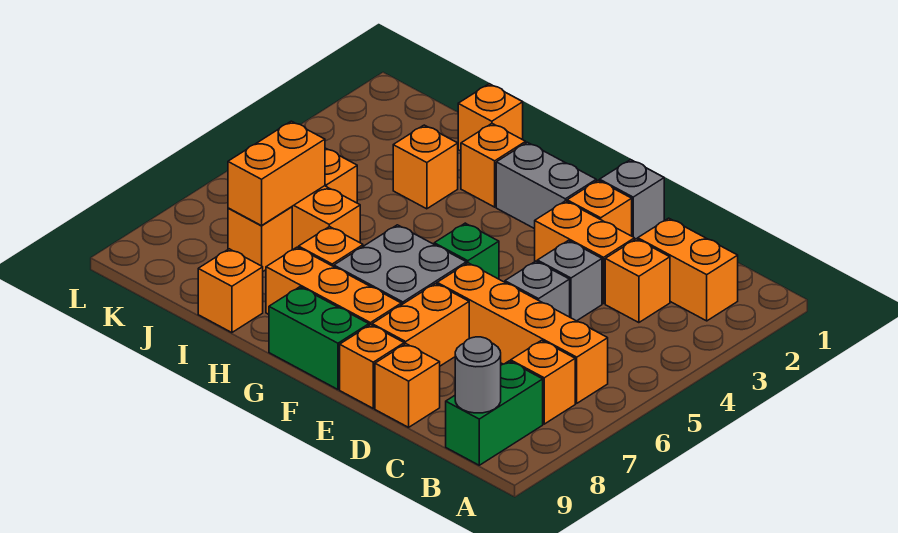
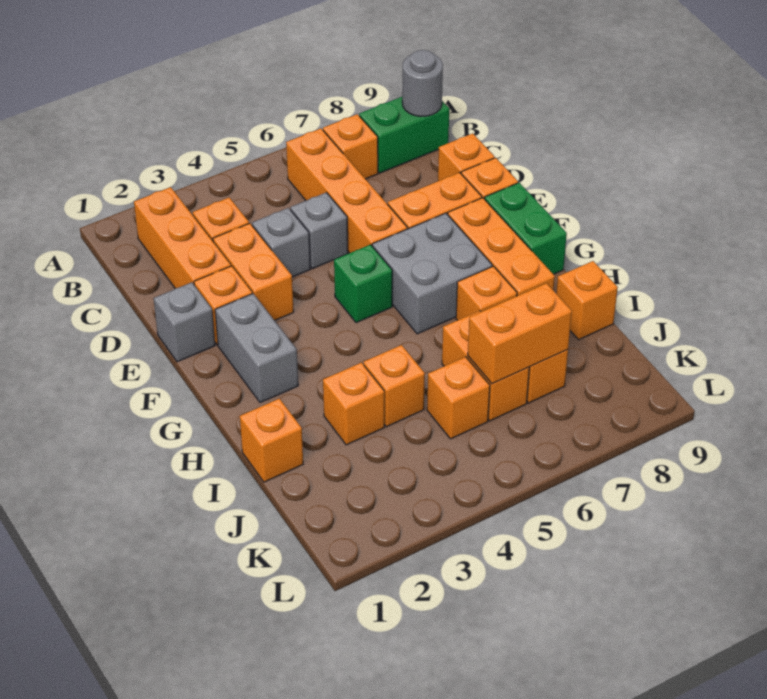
orange 1x2 brick [638,218,738,321] -> orange 1x3 brick [134,187,231,288]
orange 1x1 brick [461,124,526,207] -> orange 1x1 brick moved to [364,345,425,427]

